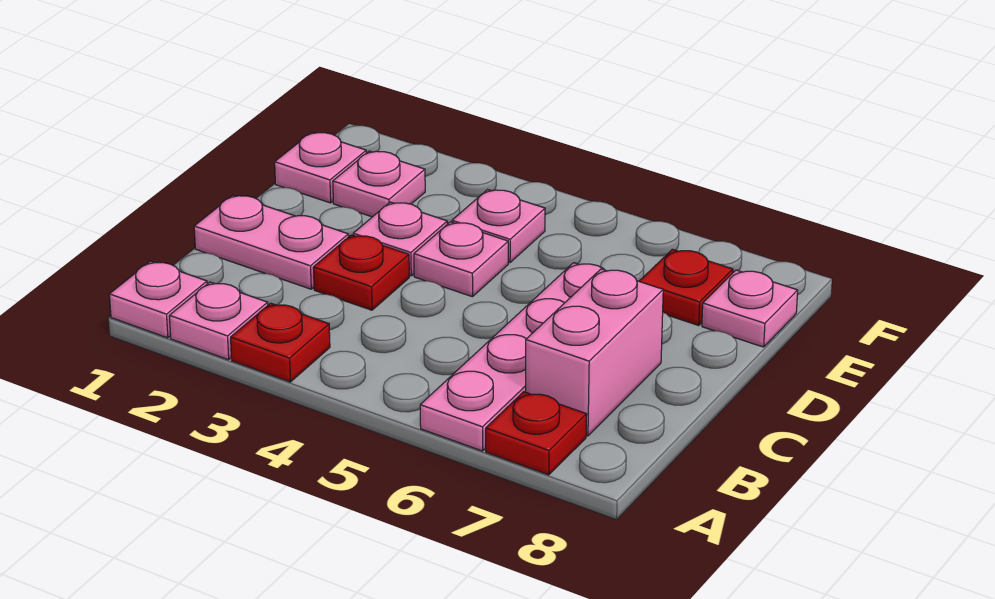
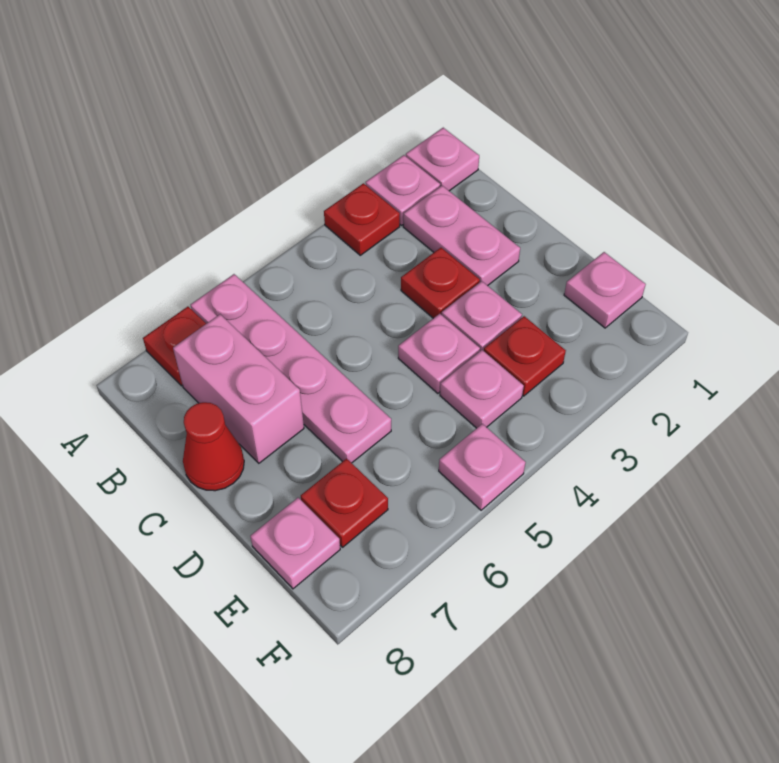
pink 1x2 plate [194,195,349,289] -> pink 1x2 plate turned to [403,186,520,286]
none -> red 1x1 cone [183,402,244,491]
pink 1x1 plate [333,151,425,217] -> pink 1x1 plate moved to [439,424,526,510]
none -> red 1x1 plate [484,316,566,396]

